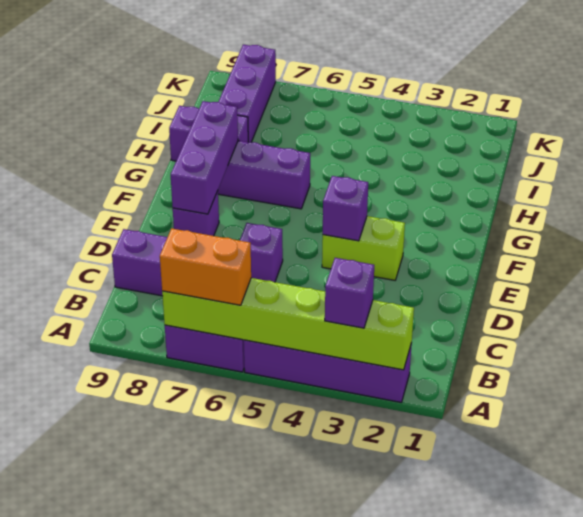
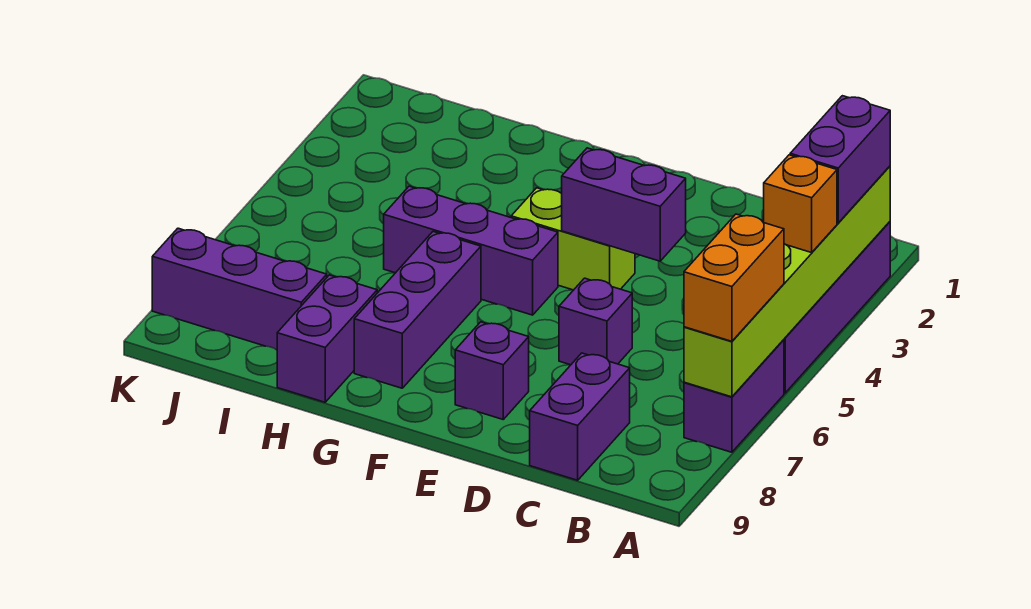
purple 1x1 brick [325,258,374,328] -> purple 1x2 brick [790,96,890,223]
none -> orange 1x1 brick [764,155,837,253]
lime 1x2 brick [322,216,405,280] -> lime 1x2 brick turned to [511,188,635,290]
purple 1x1 brick [323,176,368,241] -> purple 1x2 brick [562,148,686,261]
purple 1x3 brick [171,101,238,214] -> purple 1x3 brick moved to [384,186,558,315]

